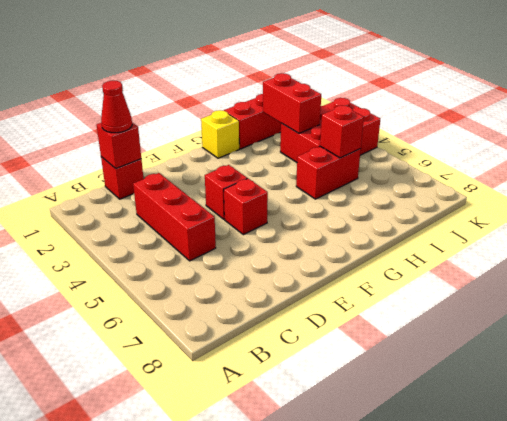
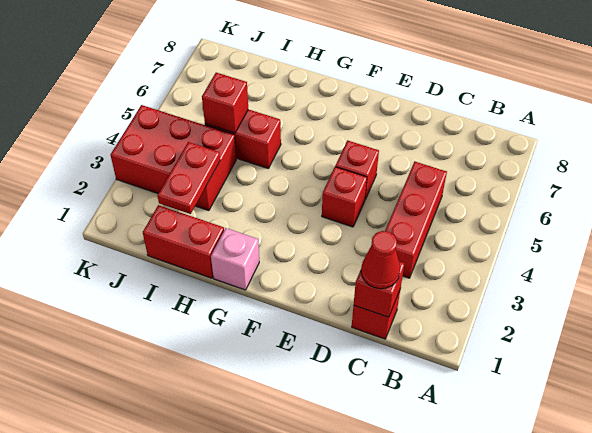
yellow 1x1 brick [201,110,239,158] -> pink 1x1 brick [211,228,259,290]
red 1x2 brick [263,73,321,133] -> red 1x2 plate [157,142,220,214]

